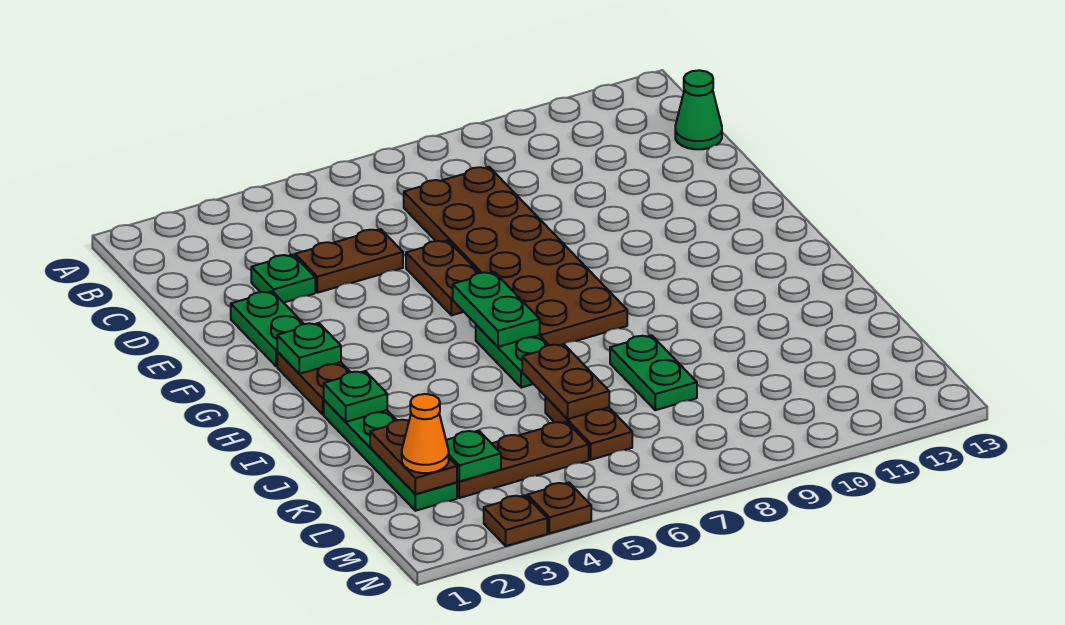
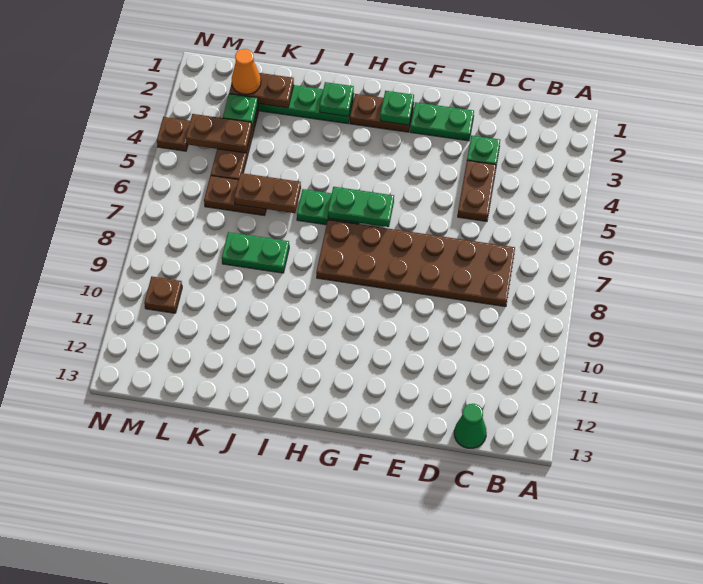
brown 1x2 plate [406,240,479,315] -> brown 1x2 plate moved to [186,114,252,153]
brown 1x1 plate [484,495,547,546] -> brown 1x1 plate moved to [144,277,182,313]

